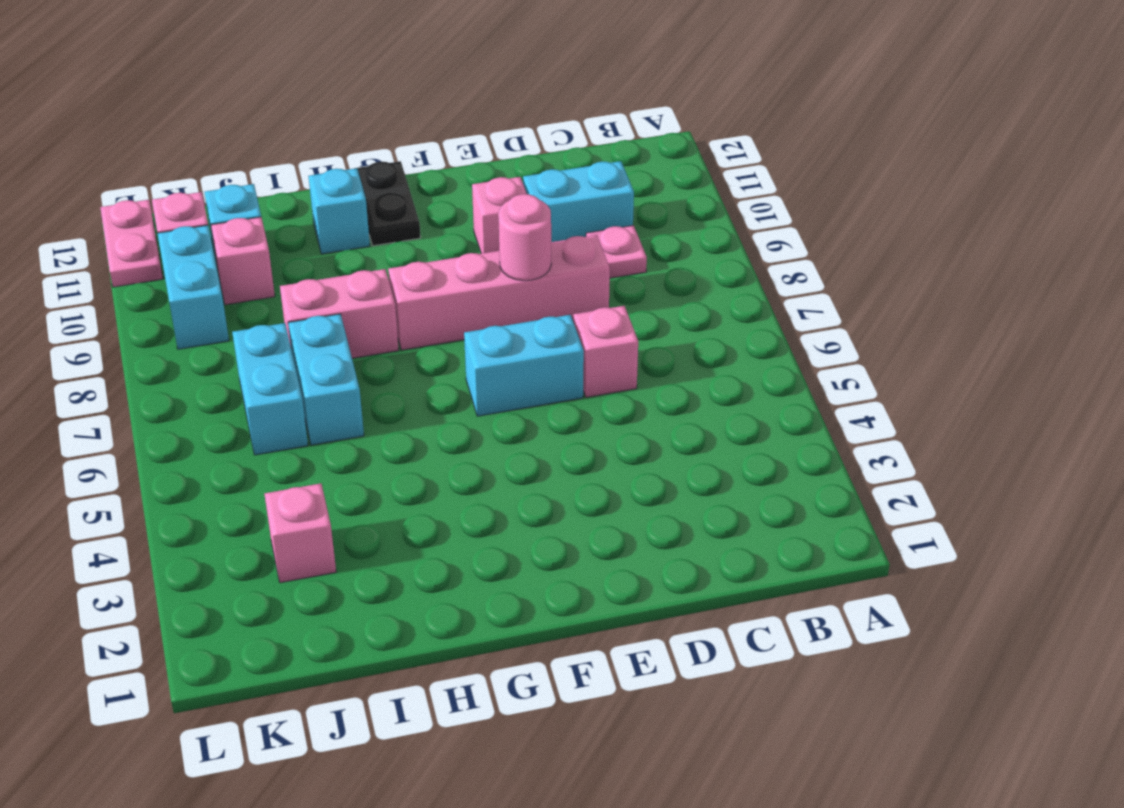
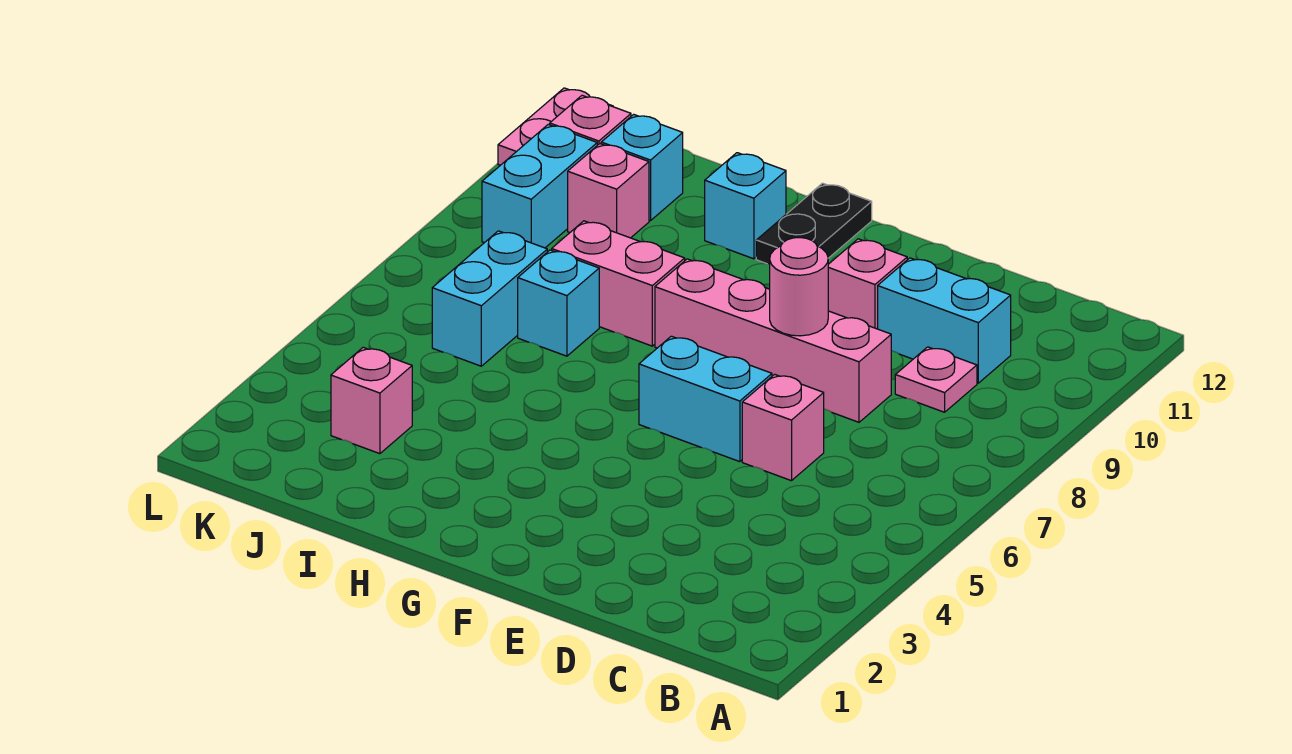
cyan 1x2 brick [288,314,364,445] -> cyan 1x1 brick [518,250,599,356]

